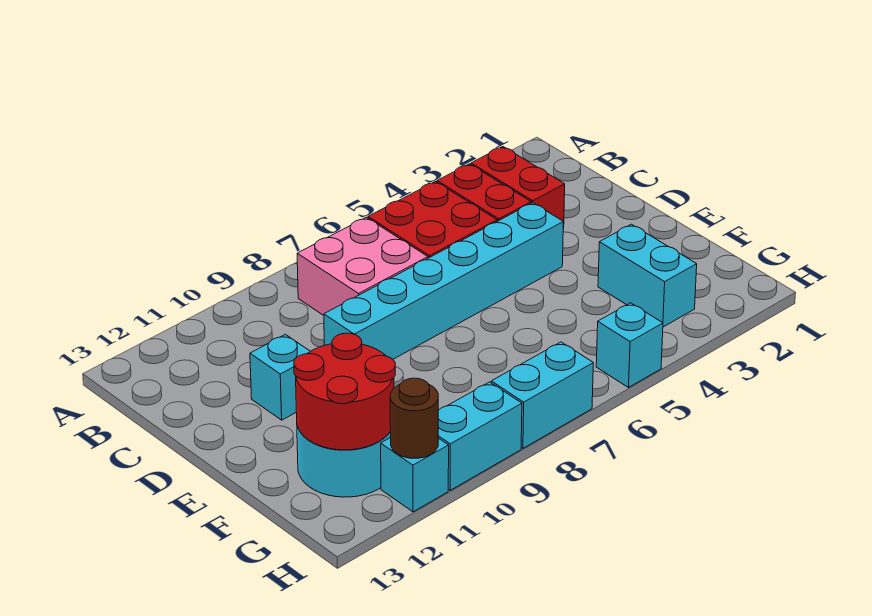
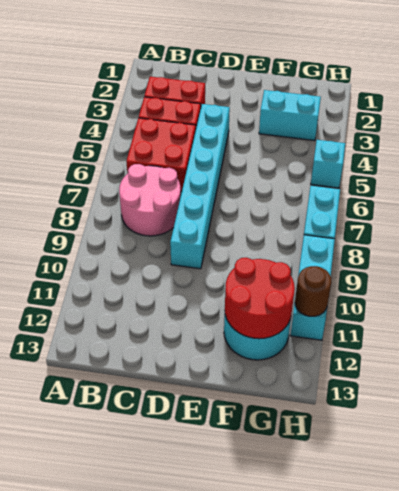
pink 2x2 brick [297,217,428,315] -> pink 2x2 round brick [119,164,181,236]
cyan 1x1 brick [250,334,310,420] -> none

